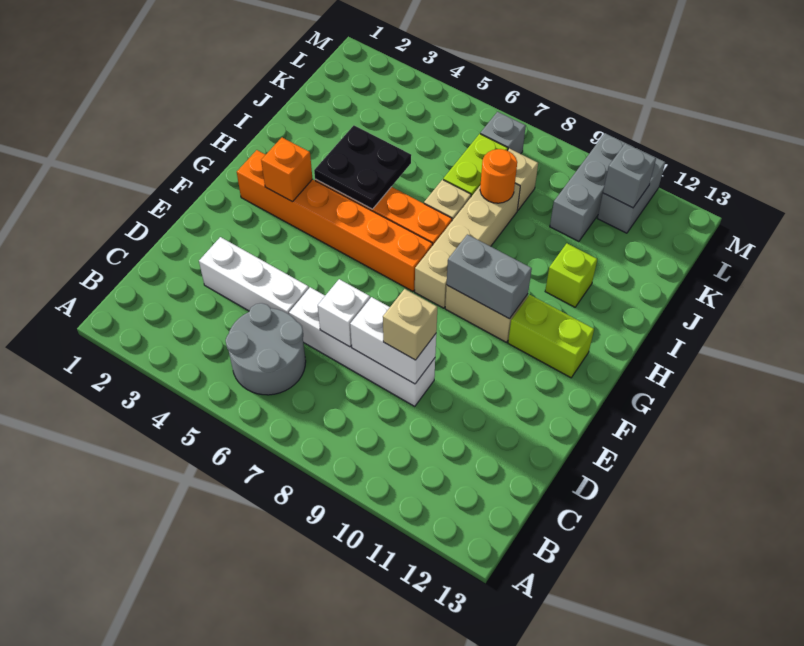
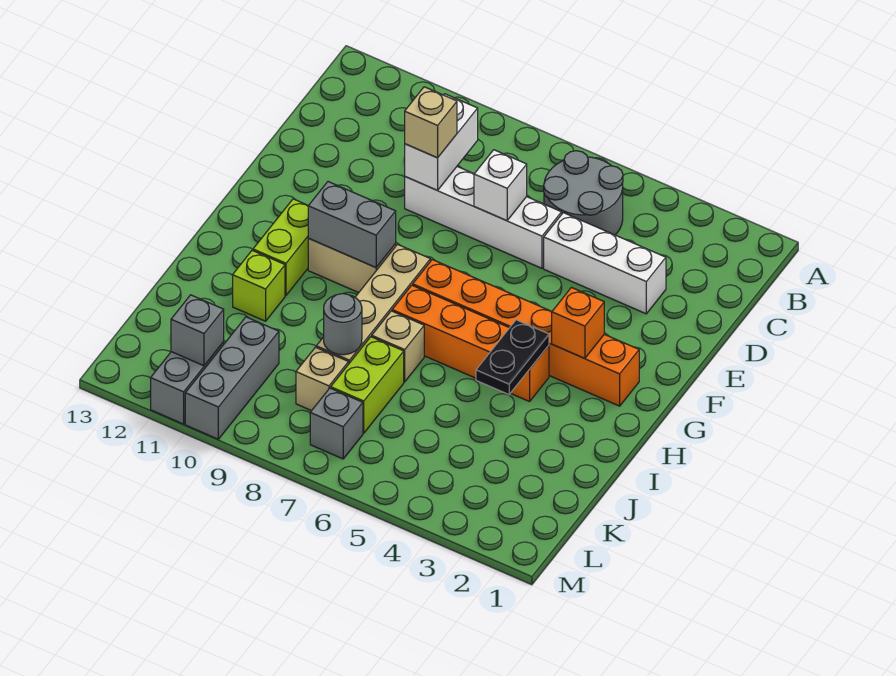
white 1x2 brick [350,297,436,384] -> white 1x2 brick turned to [404,94,478,190]
lime 1x2 brick [508,295,594,378] -> lime 1x2 brick turned to [253,199,309,295]
black 2x2 plate [314,126,411,209] -> black 1x2 plate [476,320,549,395]
orange 1x1 round brick [480,149,517,203] -> grey 1x1 round brick [324,294,362,355]

